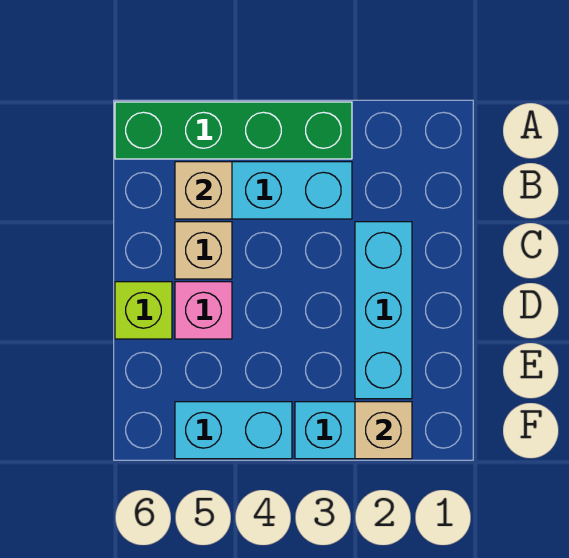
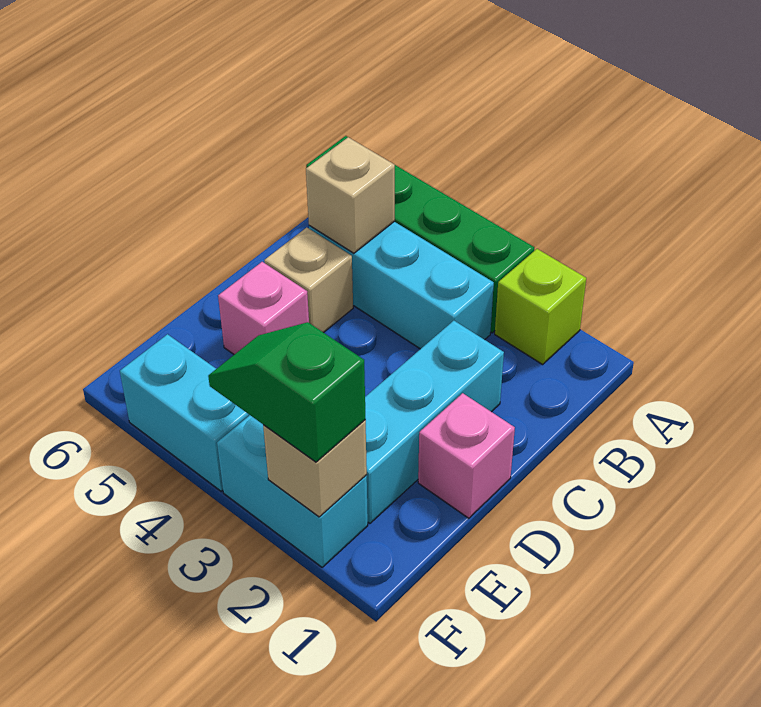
none -> pink 1x1 brick [418,393,515,518]
lime 1x1 brick [115,282,172,339] -> lime 1x1 brick moved to [495,249,586,364]
none -> green 1x2 slope [208,322,366,462]

